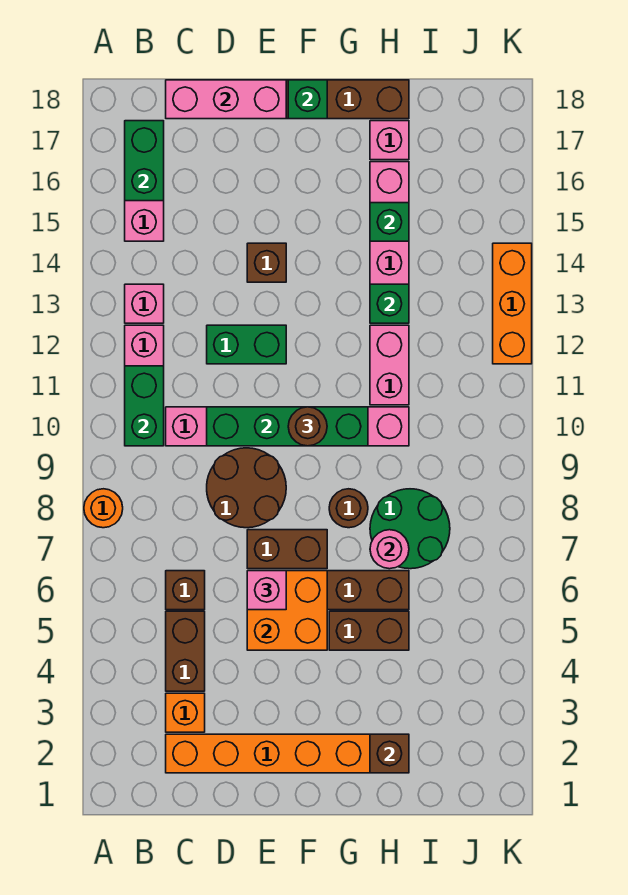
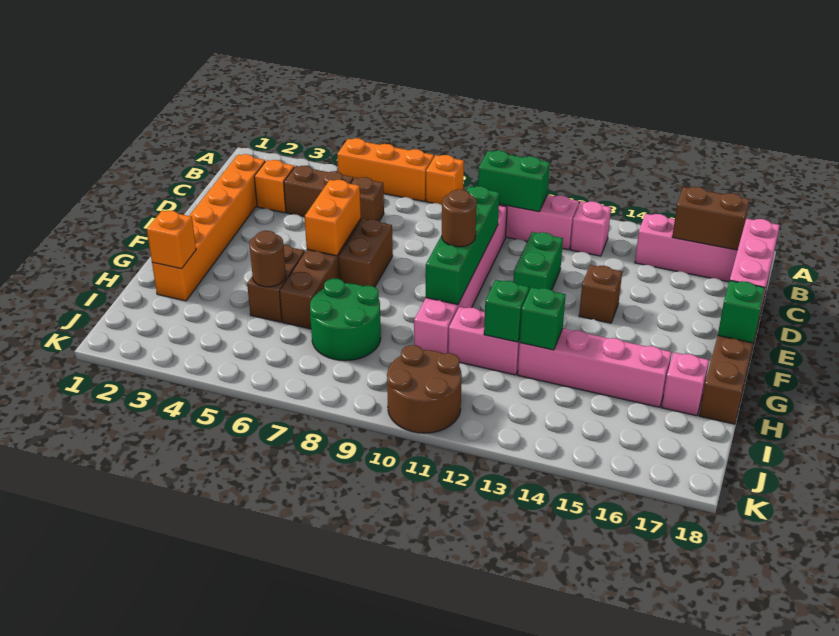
orange 1x1 round brick [84,489,123,528] -> orange 1x1 brick [426,155,464,205]
green 1x2 brick [125,121,164,201] -> brown 1x2 brick [672,187,750,250]
brown 2x2 round brick [207,448,286,528] -> brown 2x2 round brick moved to [387,345,462,433]
orange 2x2 brick [247,571,327,650] -> orange 1x2 brick [305,180,361,256]
pink 1x1 brick [247,571,286,610] -> none
brown 1x1 round brick [329,489,368,528] -> brown 1x1 round brick moved to [249,231,286,287]
brown 1x1 brick [370,734,409,773] -> orange 1x1 brick [147,210,196,269]
pink 1x1 round brick [370,530,409,569] -> none
green 1x1 brick [370,203,409,241] -> green 1x1 brick moved to [484,280,529,342]
orange 1x3 brick [493,243,532,364] -> orange 1x3 brick moved to [337,138,434,201]

